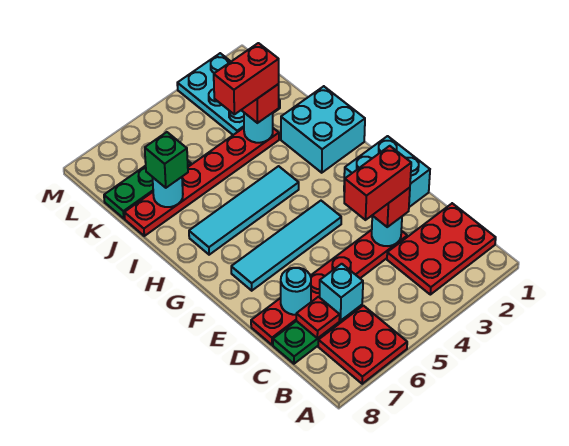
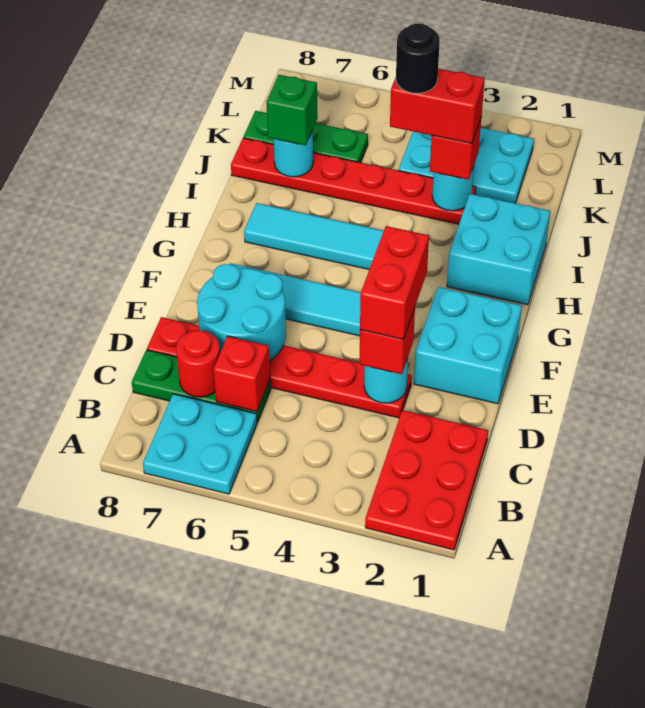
red 2x2 plate [318,306,407,384] -> cyan 2x2 plate [143,394,257,494]
red 2x3 plate [387,203,496,295] -> red 2x3 plate turned to [365,410,488,550]
cyan 1x1 brick [320,264,363,321] -> red 1x1 brick [213,336,270,412]
red 1x1 plate [296,297,340,339] -> red 1x1 round brick [176,330,220,397]
red 1x2 brick [344,146,411,220] -> red 1x2 brick turned to [360,226,429,340]
cyan 1x1 round brick [281,268,311,315] -> cyan 2x2 round brick [197,264,286,361]
none -> black 1x1 round brick [396,23,440,93]
cyan 2x3 plate [177,53,280,135] -> cyan 2x3 plate turned to [399,128,534,203]

